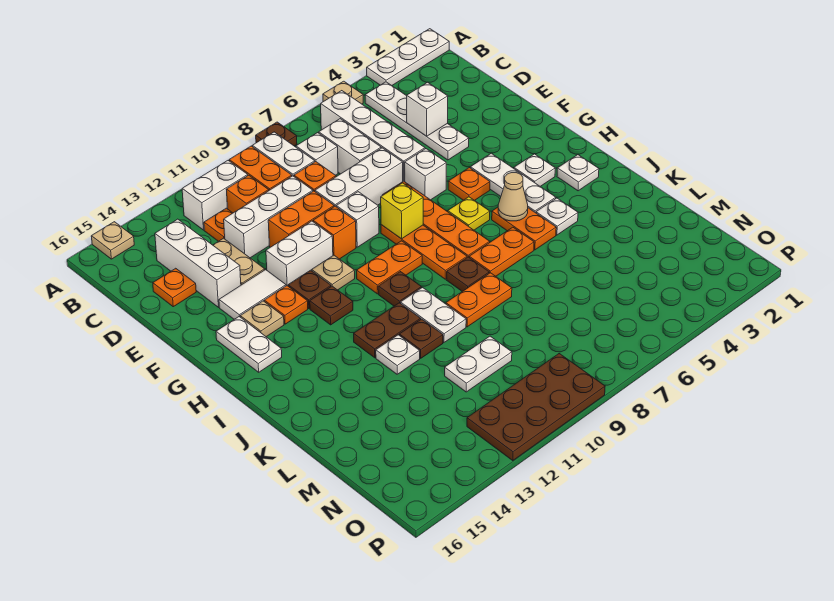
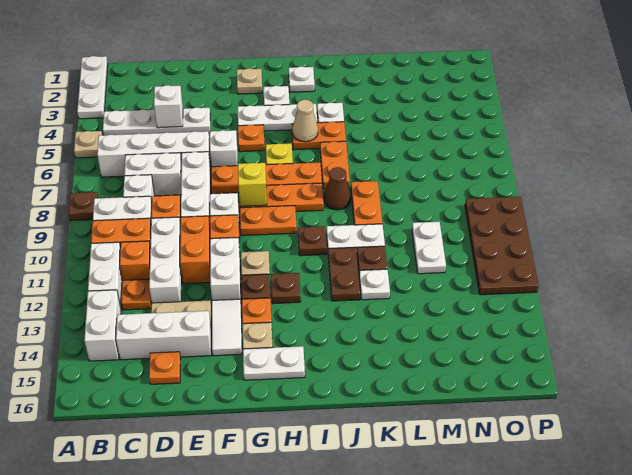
tan 1x1 plate [91,222,134,259] -> tan 1x1 plate moved to [237,68,262,94]
none -> white 1x2 brick [84,290,121,361]
orange 1x2 plate [357,241,422,294] -> orange 1x2 plate turned to [240,206,297,236]
brown 1x1 plate [446,257,489,292] -> brown 1x1 cone [324,167,351,210]

